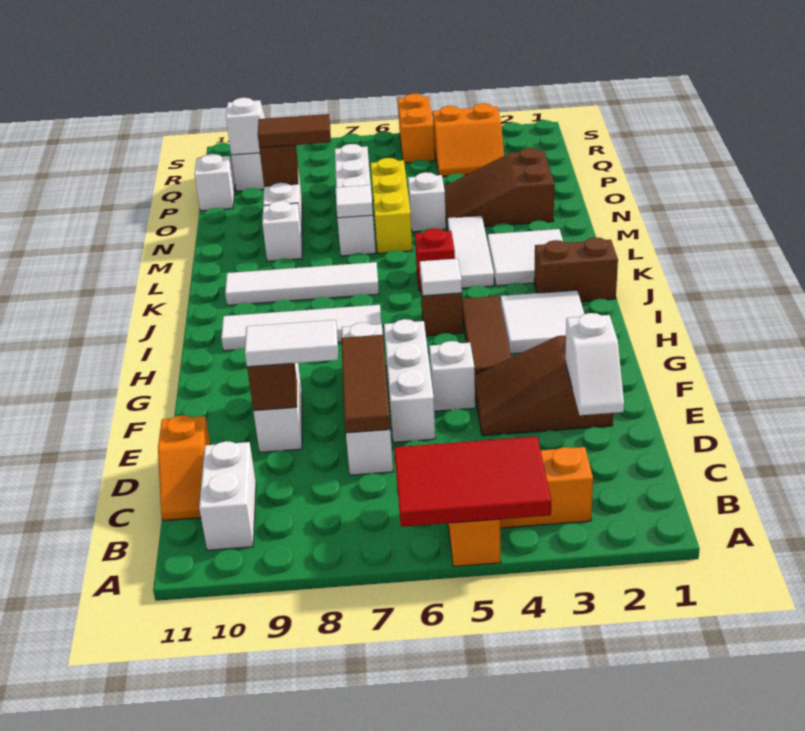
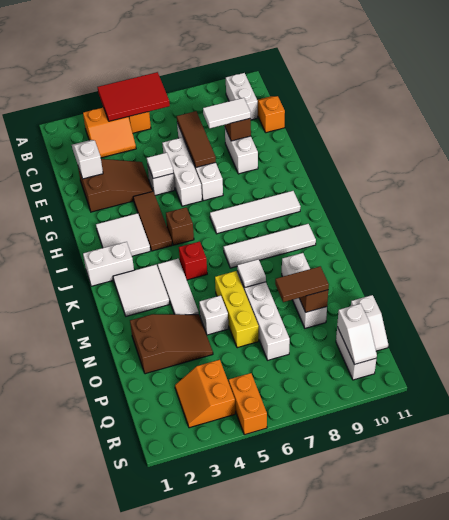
white 1x1 tile [420,259,462,296] -> white 1x1 tile moved to [147,153,173,179]
brown 1x2 brick [534,237,618,301] -> white 1x2 brick [83,242,134,286]
orange 2x2 slope [433,103,504,177] -> orange 2x2 slope turned to [175,360,235,428]

